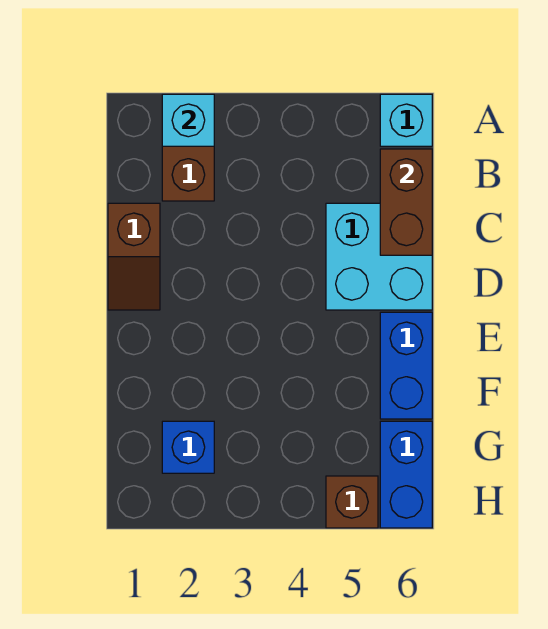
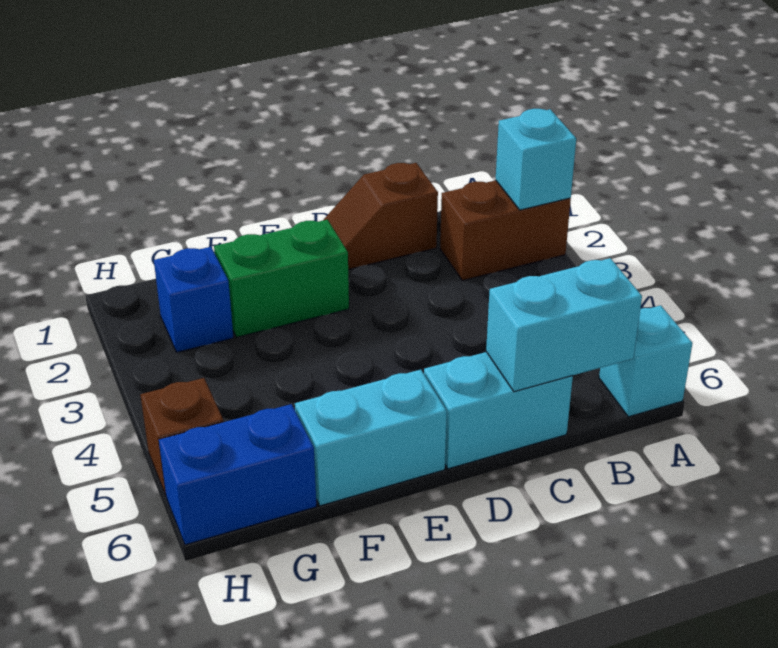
brown 1x2 brick [380,149,432,255] -> cyan 1x2 brick [486,258,642,392]
cyan 2x2 brick [326,203,432,310] -> cyan 1x2 brick [424,352,573,469]
none -> green 1x2 brick [214,220,349,337]
blue 1x2 brick [380,312,432,419] -> cyan 1x2 brick [295,369,447,506]

